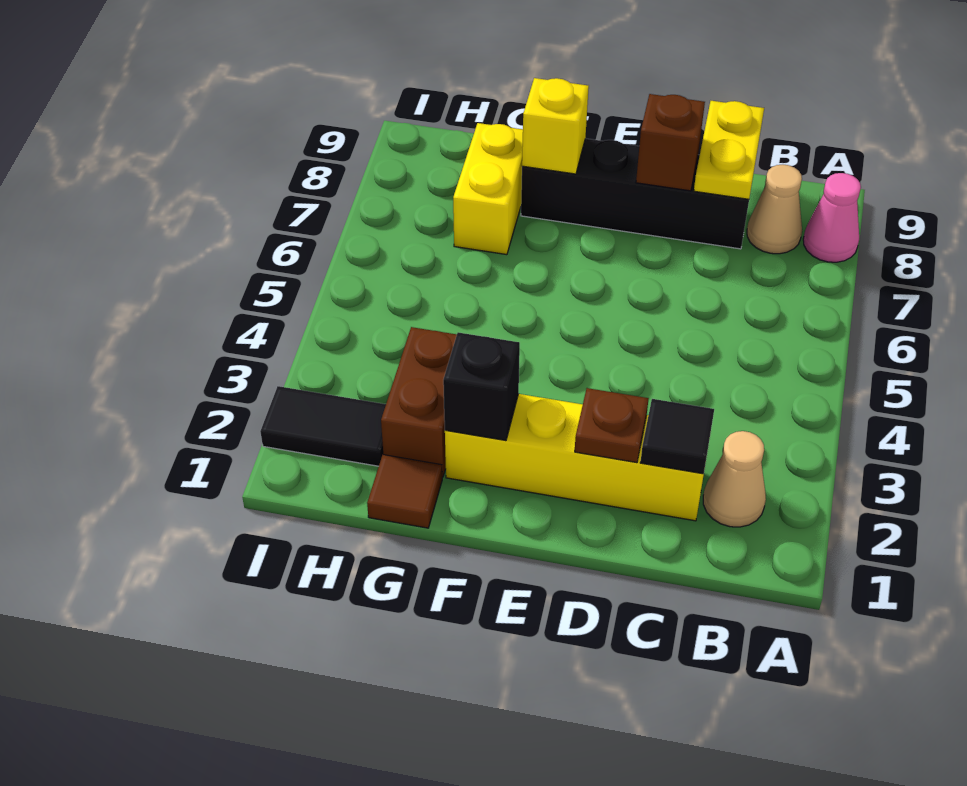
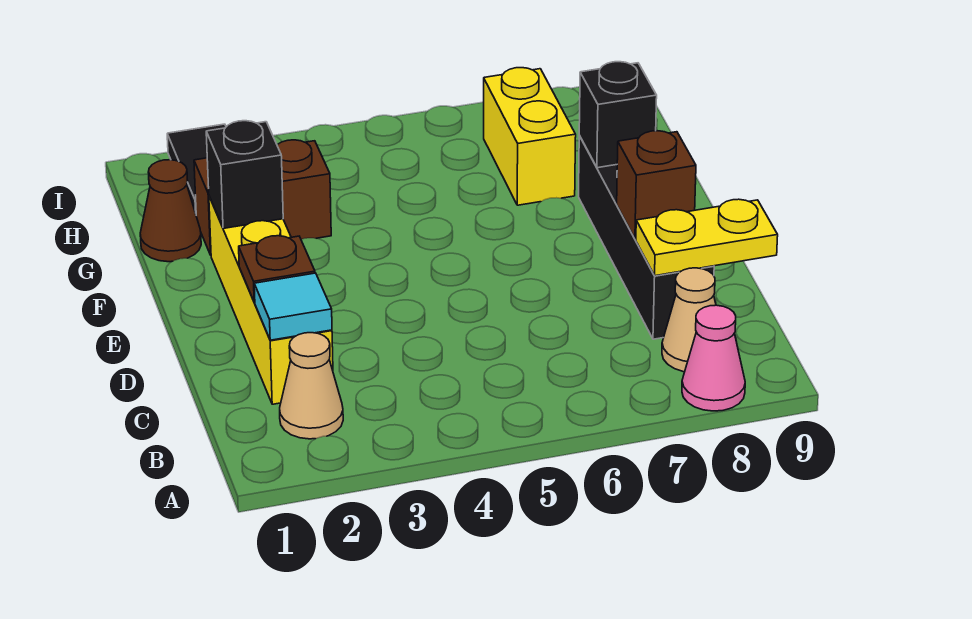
black 1x1 tile [640,399,714,474] -> cyan 1x1 tile [254,273,332,340]
yellow 1x1 brick [522,78,589,174] -> black 1x1 brick [579,62,657,168]
brown 1x1 tile [367,455,442,528] -> brown 1x1 cone [140,160,201,262]
yellow 1x2 brick [453,123,523,255] -> yellow 1x2 brick turned to [484,68,576,205]

